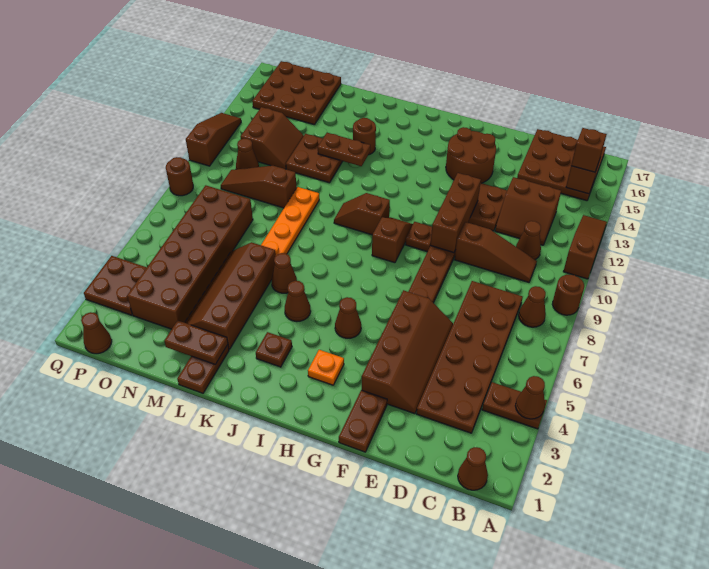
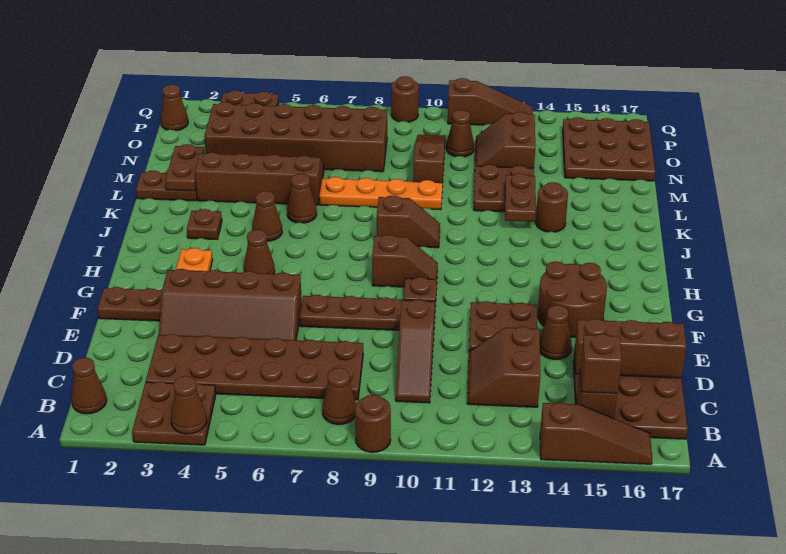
brown 1x2 plate [482,382,547,429] -> brown 2x2 plate [132,382,216,445]
brown 1x3 slope [563,215,607,279] -> brown 1x3 slope moved to [540,402,652,464]
brown 1x1 cone [516,221,541,260] -> brown 1x1 cone moved to [540,305,572,360]
brown 1x3 brick [430,173,481,253] -> brown 1x3 brick moved to [574,319,686,378]
brown 1x2 slope [334,193,390,235] -> brown 1x2 slope turned to [377,195,440,248]
brown 2x2 slope [241,107,304,169] -> brown 2x2 slope turned to [475,112,535,168]

